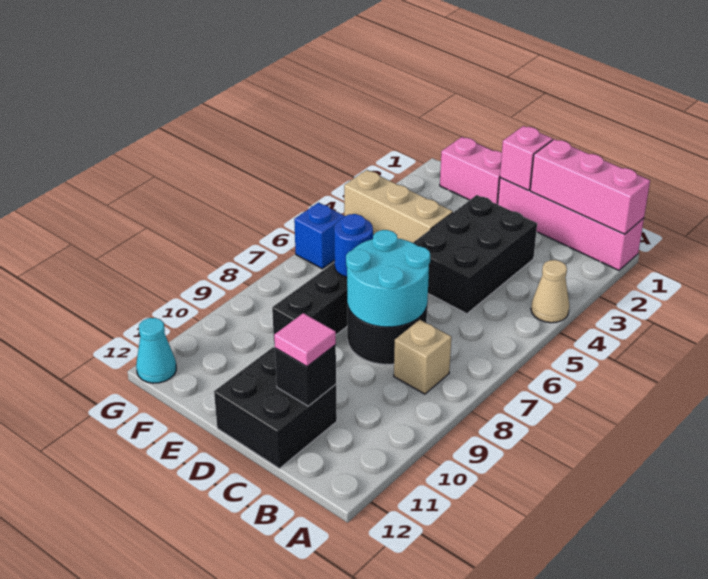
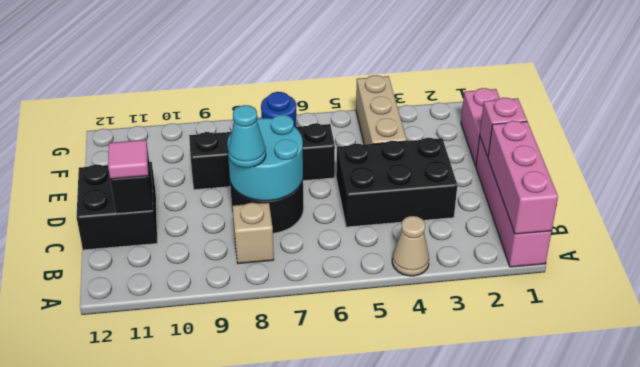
blue 1x1 brick [294,203,344,269] -> none
cyan 1x1 cone [136,318,176,383] -> cyan 1x1 cone moved to [228,105,266,168]

